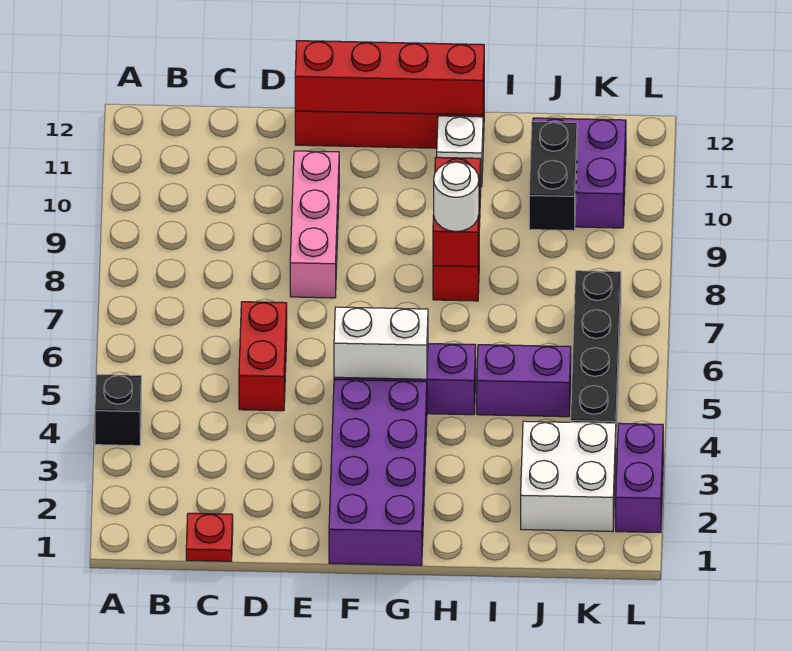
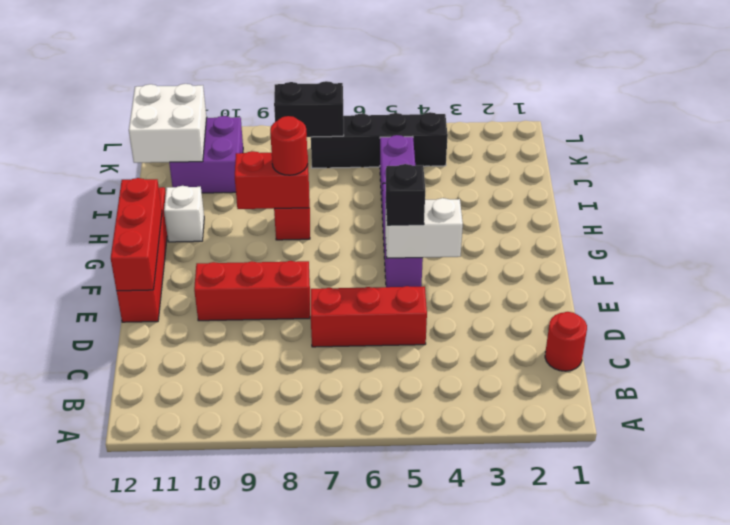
black 1x1 brick [95,374,141,446] -> black 1x1 brick moved to [386,164,425,225]
red 1x1 plate [186,513,233,561] -> red 1x1 round brick [545,312,587,371]
red 1x2 brick [239,302,287,411] -> red 1x3 brick [311,286,427,347]
pink 1x3 brick [290,151,339,298] -> red 1x3 brick [194,261,310,321]
red 1x4 brick [295,41,484,115] -> red 1x3 brick [111,178,162,291]
purple 2x4 brick [329,379,427,565] -> none
white 1x2 brick [334,307,428,379] -> white 1x2 brick turned to [385,198,463,258]
white 1x1 round brick [434,161,479,232] -> red 1x1 round brick [270,116,308,175]
white 2x2 brick [521,421,616,532] -> white 2x2 brick moved to [129,84,207,163]
black 1x2 brick [529,121,577,231] -> black 1x2 brick moved to [274,81,344,137]
purple 1x2 brick [616,423,663,533] -> none

